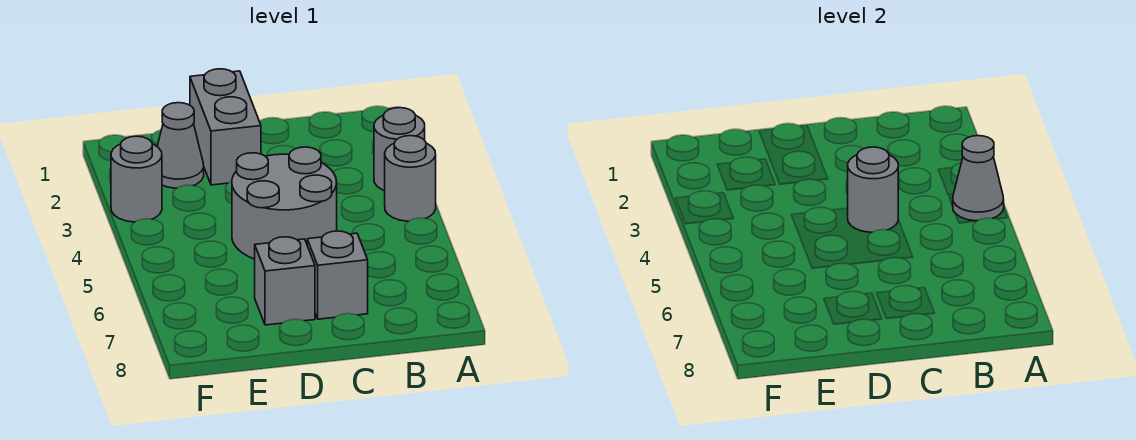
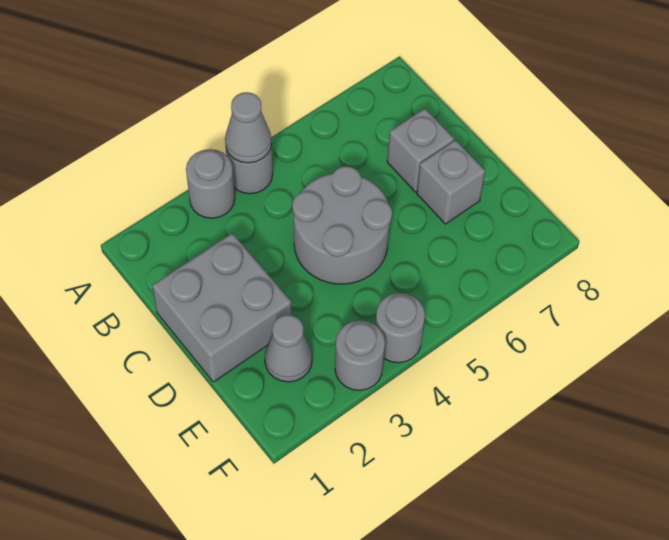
grey 1x1 round brick [848,147,898,232] -> grey 1x1 round brick moved to [376,293,425,363]
grey 1x2 brick [190,69,261,185] -> grey 2x2 brick [152,233,291,382]

